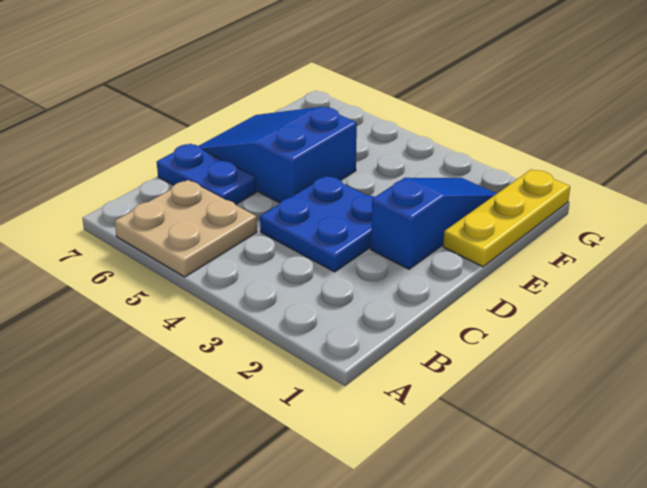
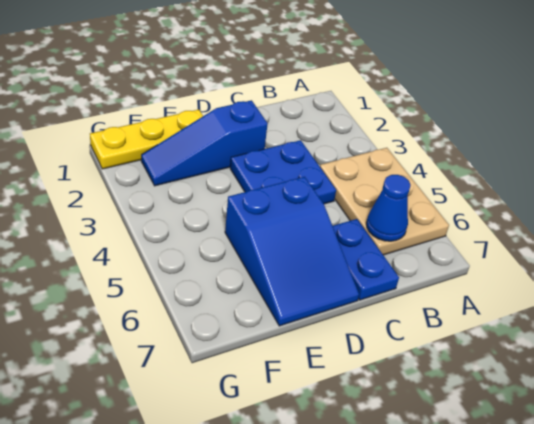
tan 2x2 plate [115,180,257,277] -> tan 2x3 plate [320,148,449,255]
none -> blue 1x1 cone [366,175,411,241]

